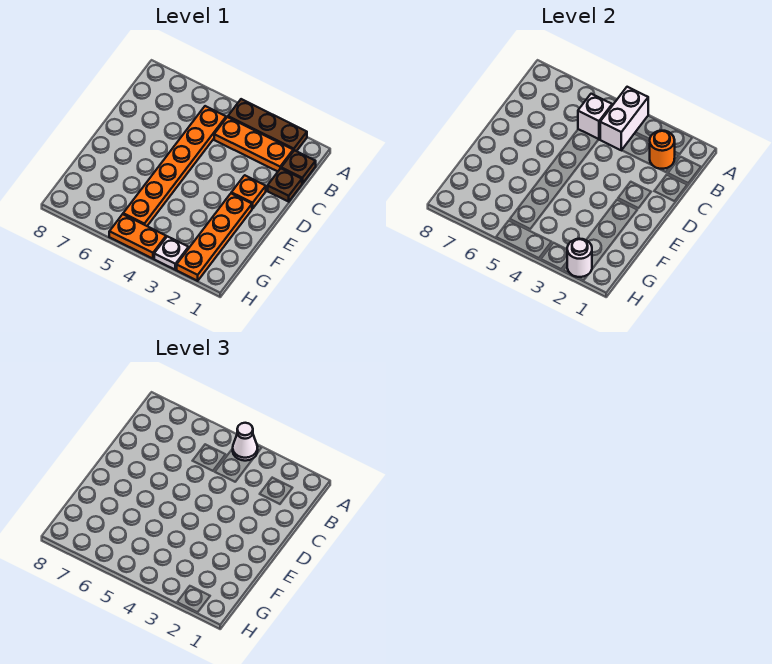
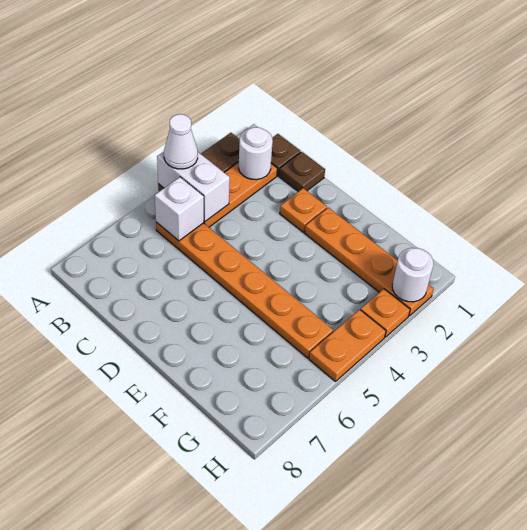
orange 1x1 round brick [650,131,675,169] -> white 1x1 round brick [239,127,273,180]
white 1x1 plate [154,236,189,270] -> orange 1x1 plate [361,289,410,337]

